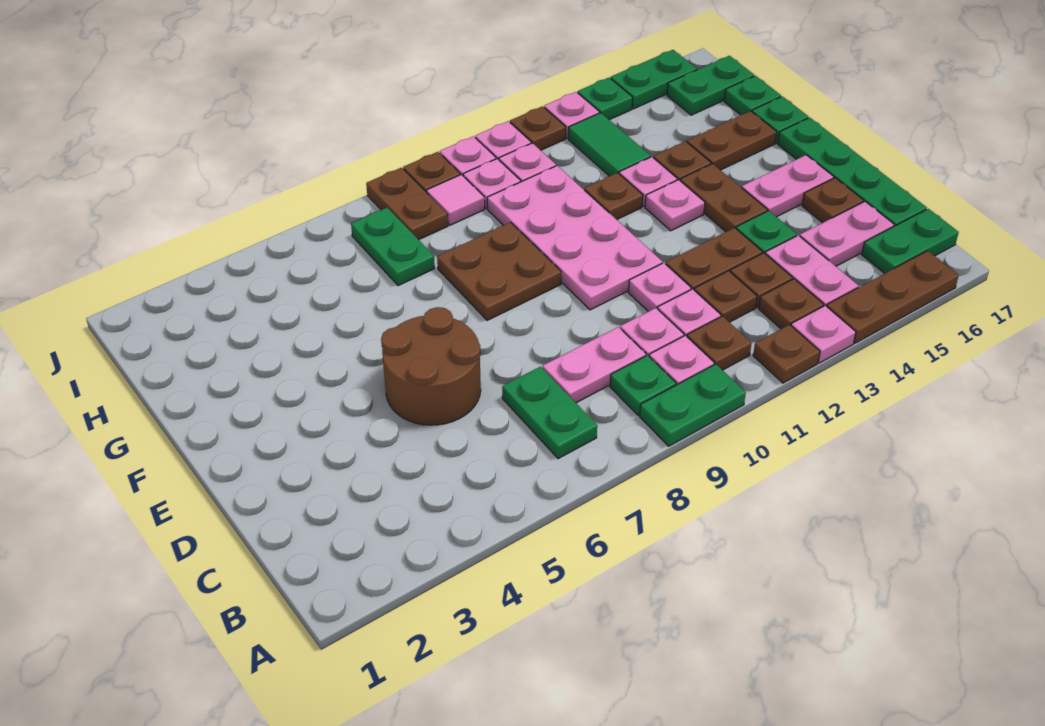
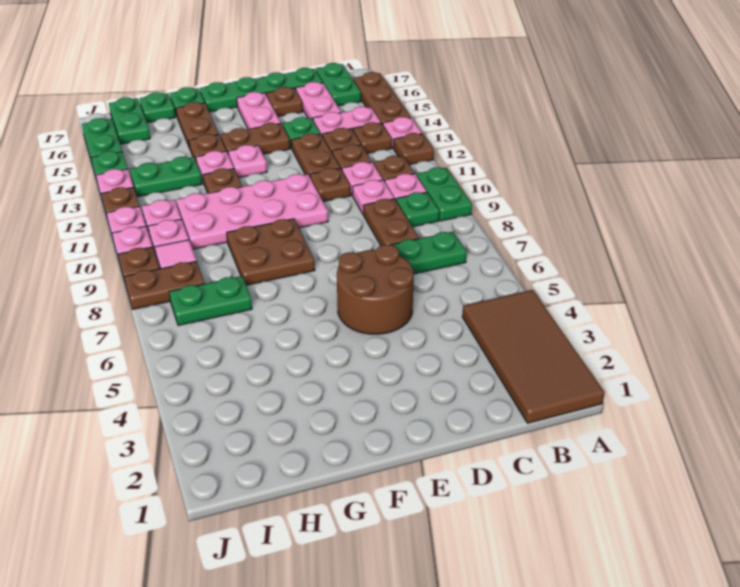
none -> brown 2x4 tile [462,290,605,423]
pink 1x2 plate [543,327,646,403] -> brown 1x2 plate [363,199,419,246]
pink 1x1 plate [628,263,691,312] -> brown 1x1 plate [310,168,351,202]
green 1x2 tile [568,113,651,176] -> green 1x2 plate [130,157,202,197]

